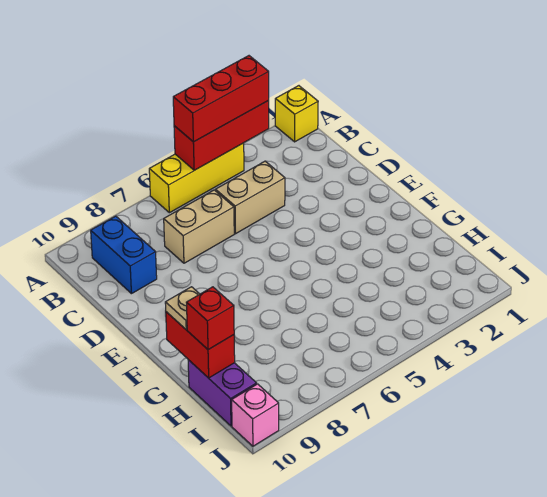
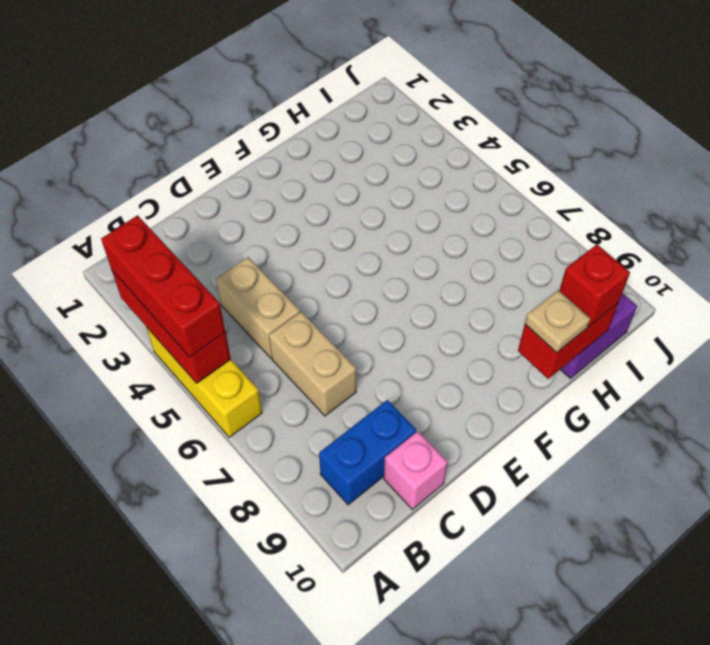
yellow 1x1 brick [275,86,318,142] -> none
pink 1x1 brick [232,384,279,446] -> pink 1x1 brick moved to [384,431,448,509]

